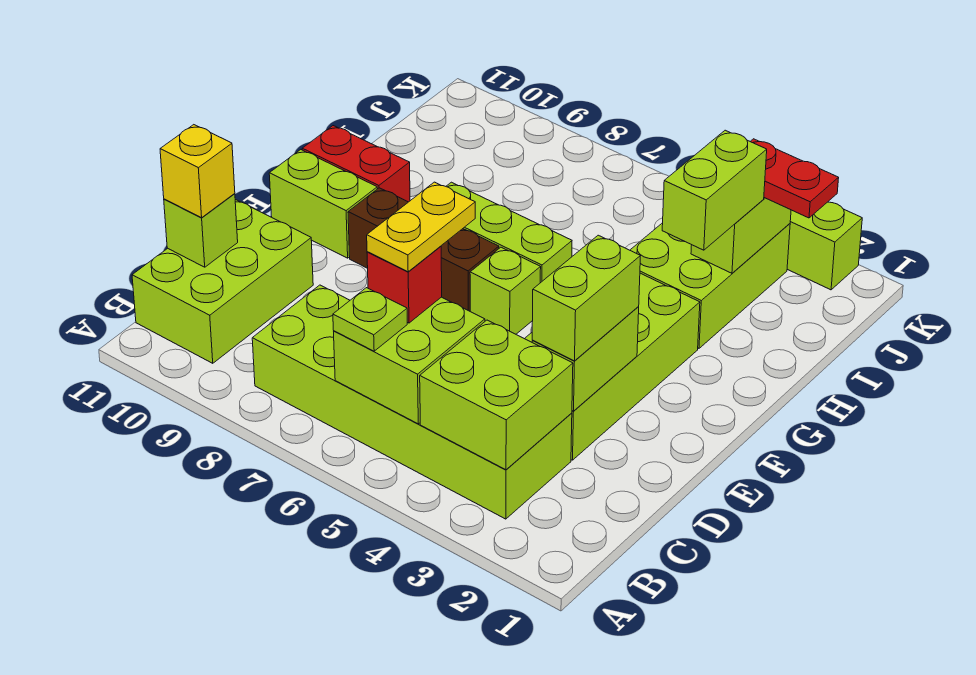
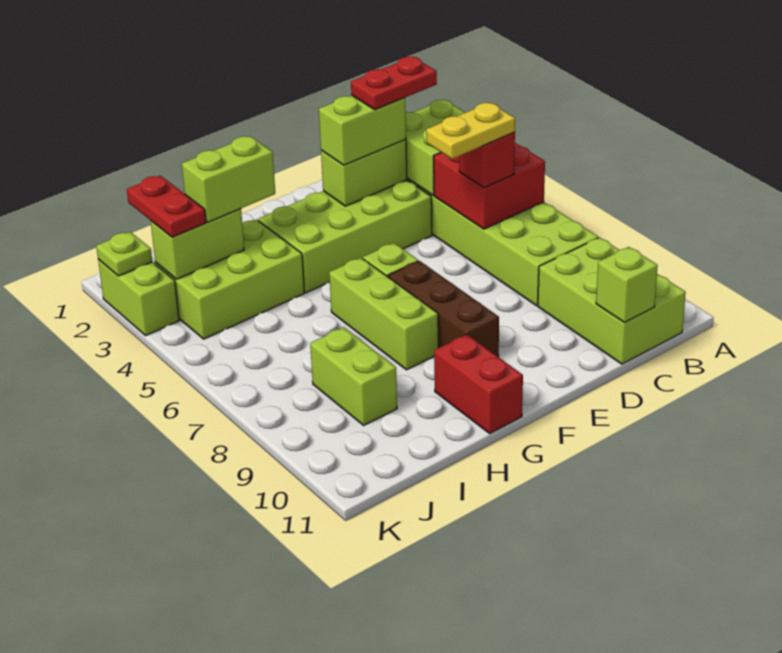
lime 2x2 brick [334,297,485,424] -> red 2x2 brick [434,143,545,229]
lime 1x1 plate [333,288,407,351] -> lime 1x1 plate moved to [96,232,152,276]
lime 2x3 brick [132,199,313,363] -> lime 2x3 brick turned to [538,237,686,364]
none -> red 1x2 plate [351,57,437,110]
yellow 1x1 brick [160,125,235,218] -> none
lime 1x2 brick [269,150,377,258] -> lime 1x2 brick moved to [310,327,397,425]

